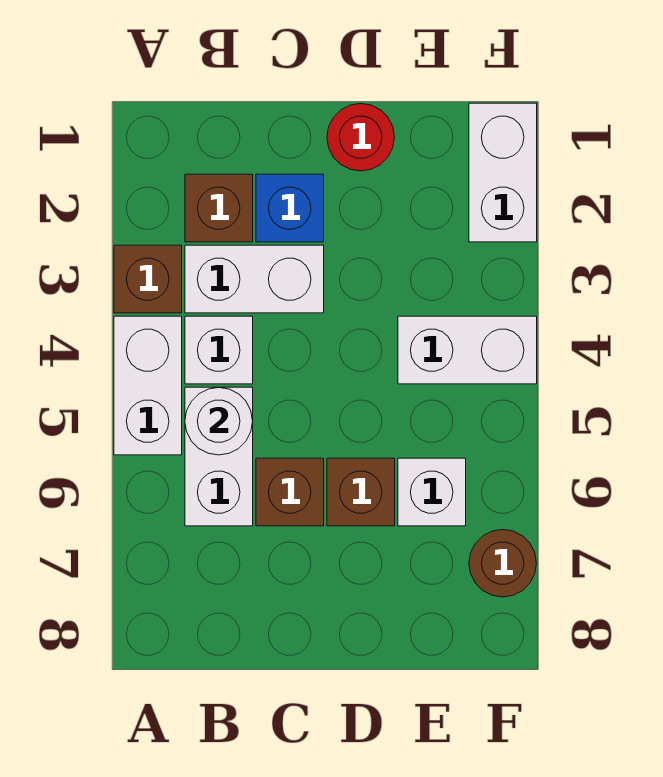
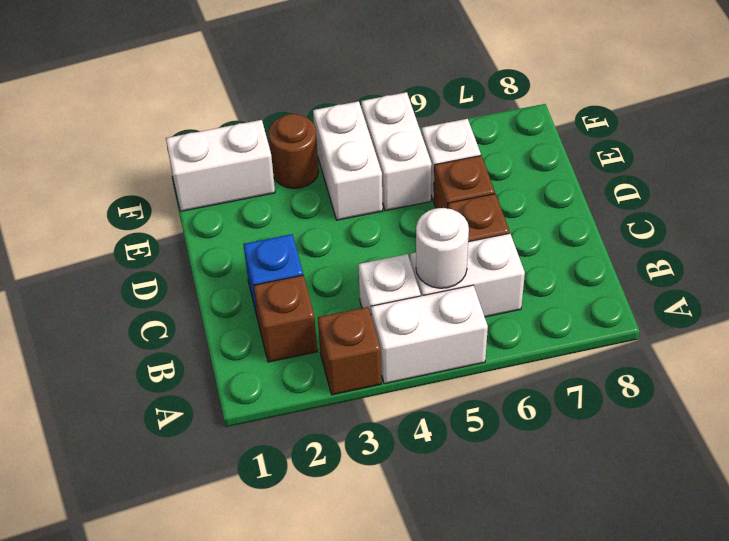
white 1x2 brick [185,245,324,313] -> white 1x2 brick moved to [361,92,432,211]
red 1x1 round brick [327,104,395,171] -> none
brown 1x1 round brick [469,530,537,597] -> brown 1x1 round brick moved to [269,114,319,189]

